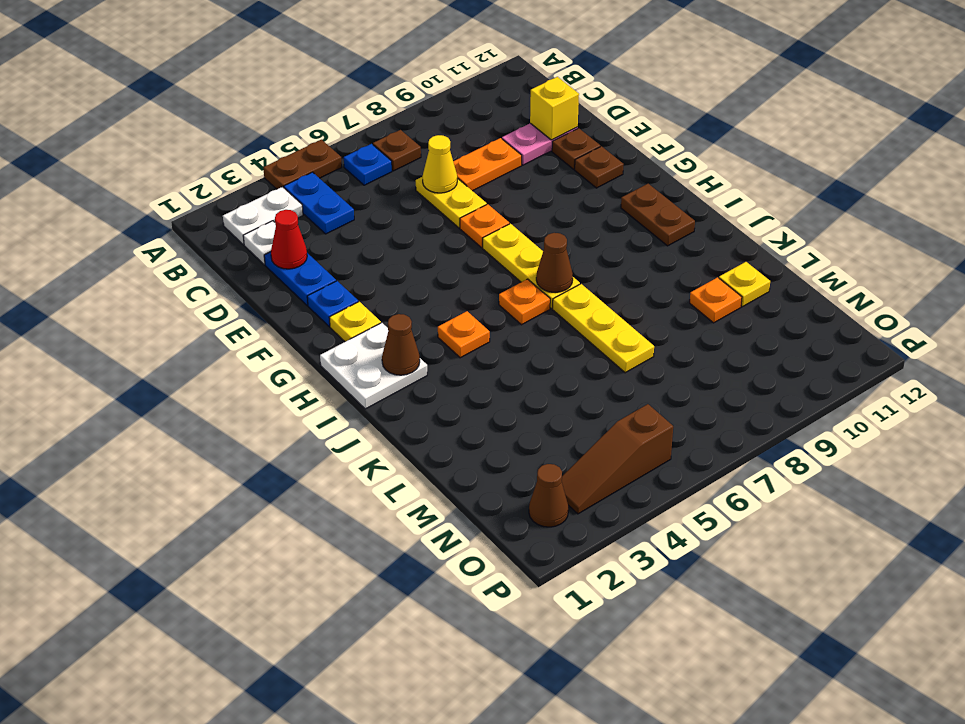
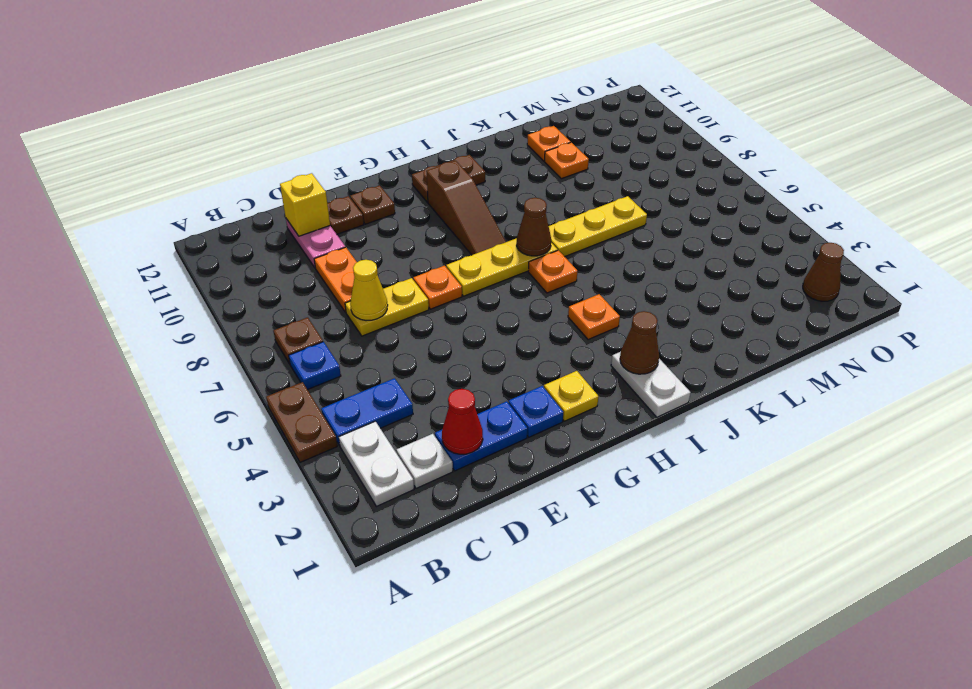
white 2x2 plate [320,323,427,409] -> white 1x2 plate [611,352,691,417]
yellow 1x1 plate [719,262,770,307] -> orange 1x1 plate [527,126,571,161]
brown 1x3 slope [562,404,673,514] -> brown 1x3 slope moved to [426,161,506,255]

